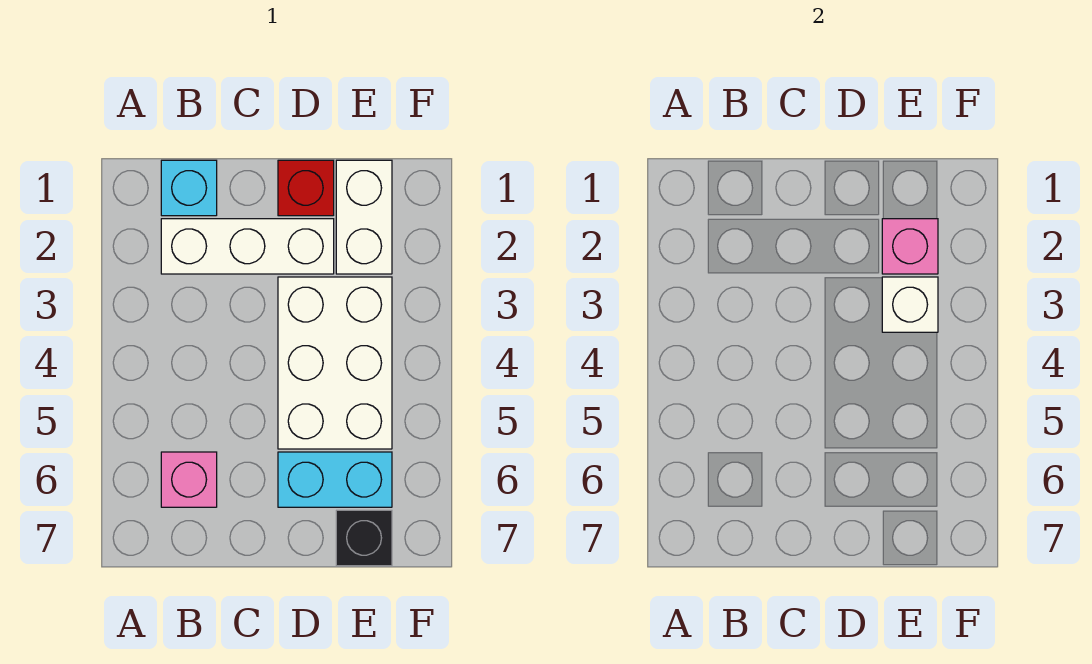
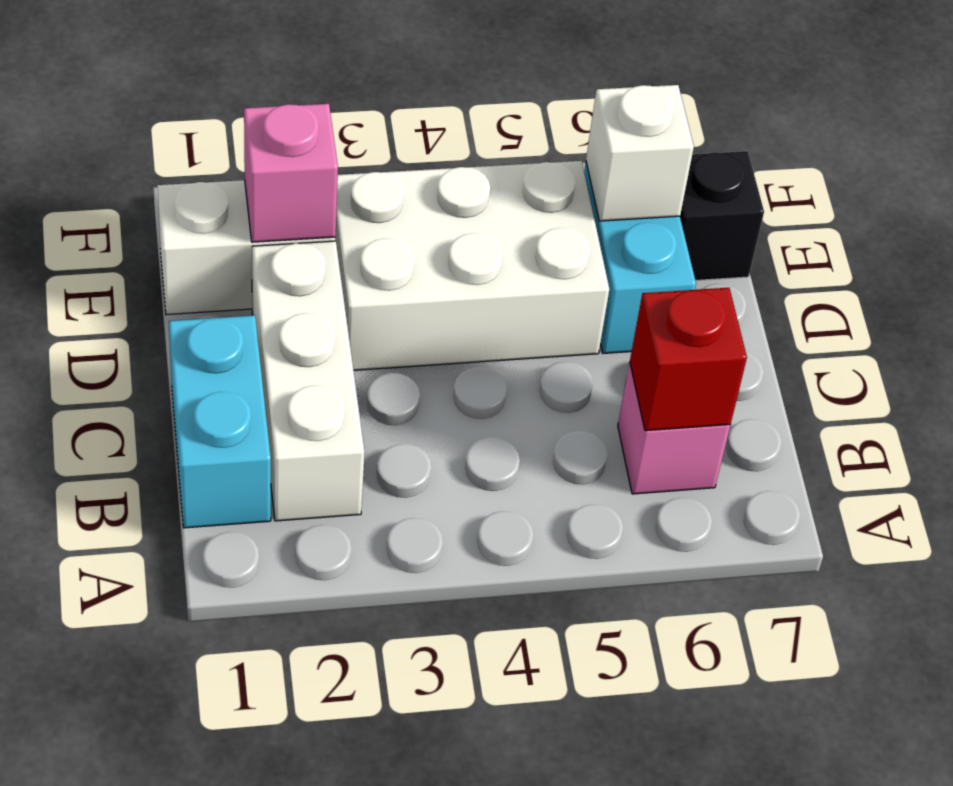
cyan 1x1 brick [161,160,217,216] -> cyan 1x2 brick [169,315,271,528]
red 1x1 brick [278,160,334,216] -> red 1x1 brick moved to [630,288,747,431]
white 1x1 brick [882,277,938,332] -> white 1x1 brick moved to [586,85,694,221]

